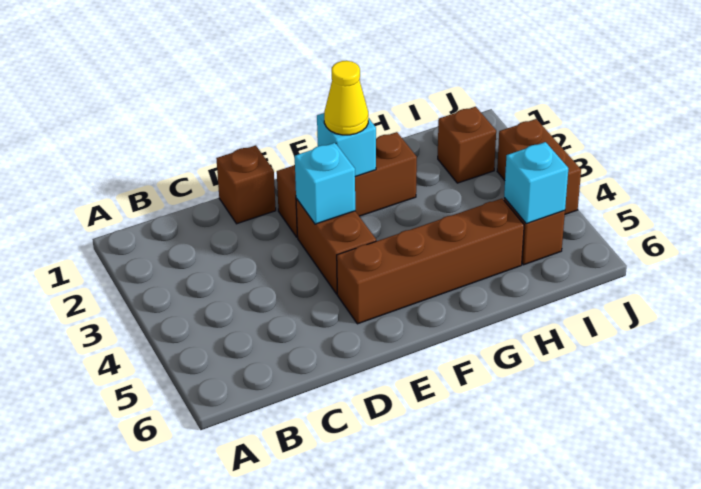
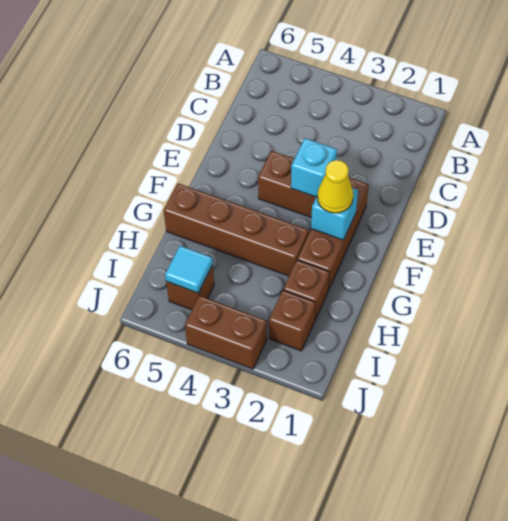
brown 1x1 brick [216,145,276,224] -> brown 1x1 brick moved to [283,260,329,320]
brown 1x4 brick [337,198,524,324] -> brown 1x4 brick turned to [164,183,309,276]
cyan 1x1 brick [504,142,568,224] -> cyan 1x1 tile [165,246,213,293]

